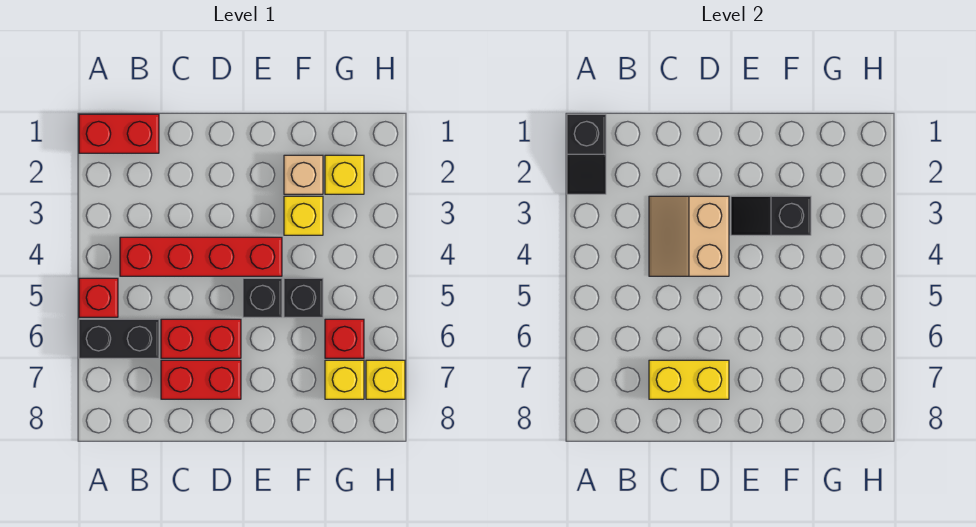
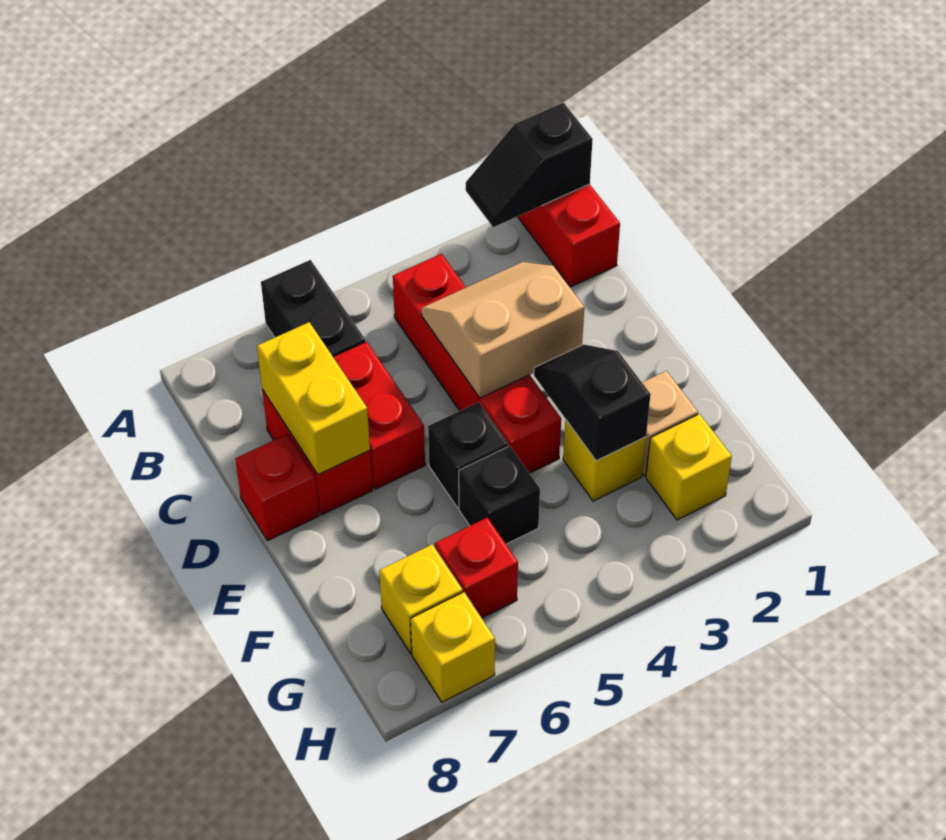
red 1x1 brick [79,278,118,317] -> red 1x1 brick moved to [235,434,319,541]

